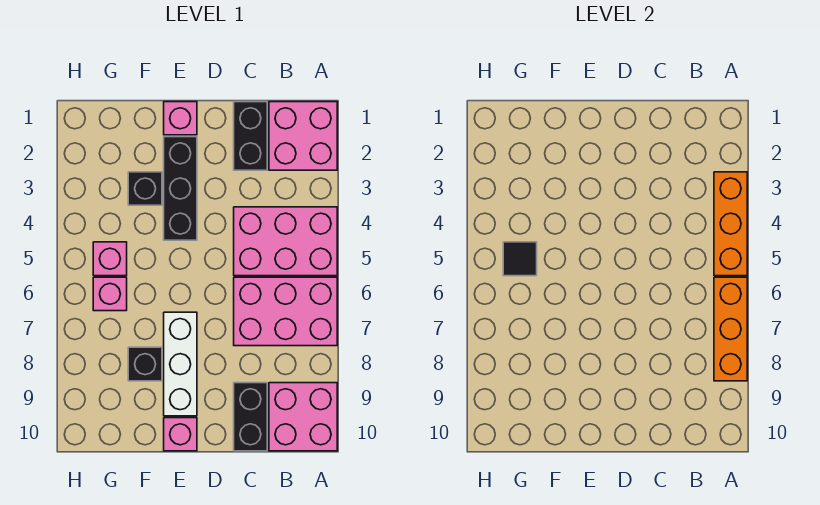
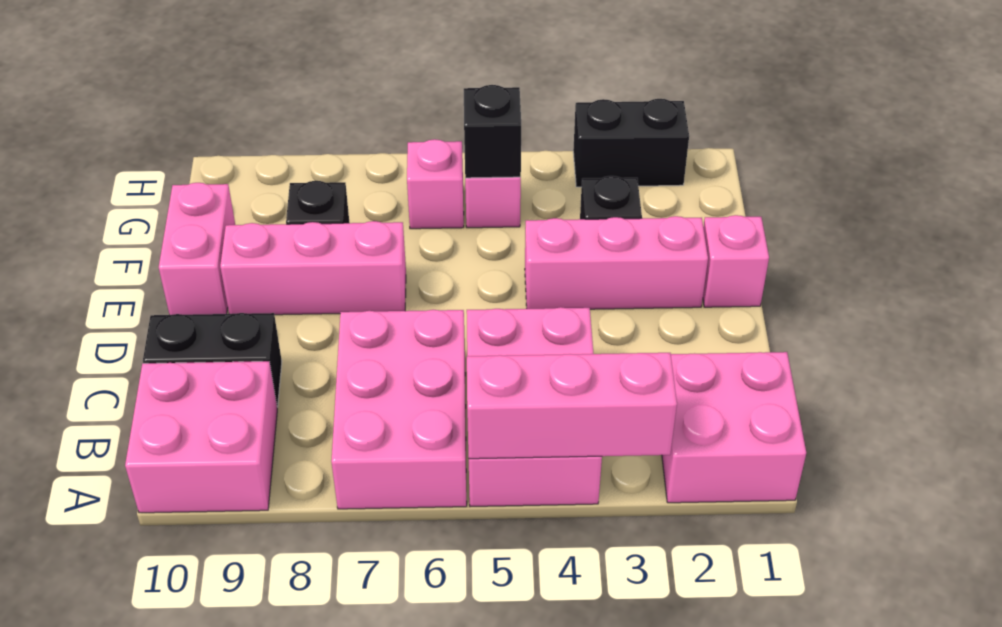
orange 1x3 brick [714,172,747,276] -> pink 1x3 brick [467,353,677,459]
orange 1x3 brick [714,277,747,381] -> none
black 1x2 brick [234,102,267,170] -> black 1x2 brick moved to [573,99,689,187]
black 1x3 brick [164,137,197,240] -> pink 1x3 brick [525,216,708,309]
white 1x3 brick [164,312,197,416] -> pink 1x3 brick [220,221,406,315]
pink 1x1 brick [164,418,197,451] -> pink 1x2 brick [159,183,235,315]
black 1x1 tile [503,242,537,276] -> black 1x1 brick [464,85,521,178]

